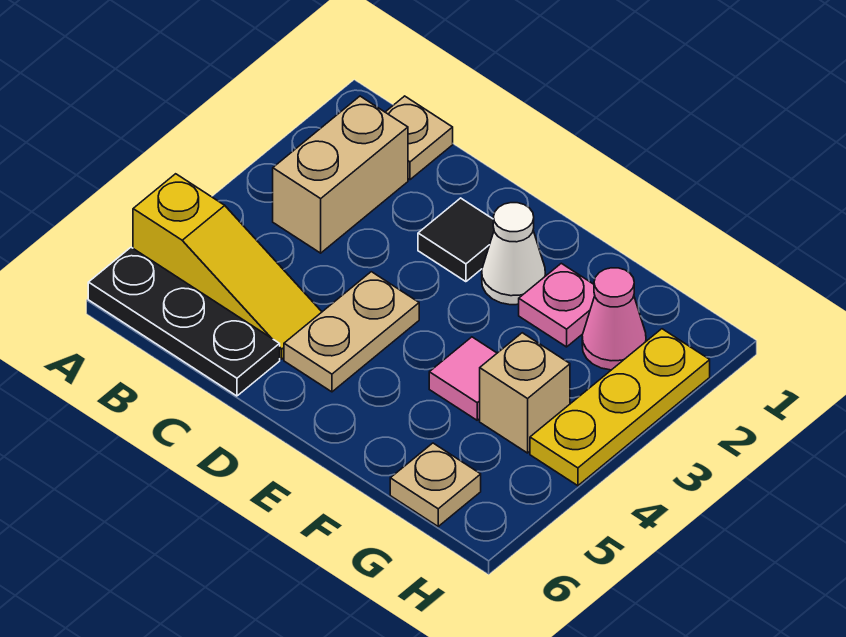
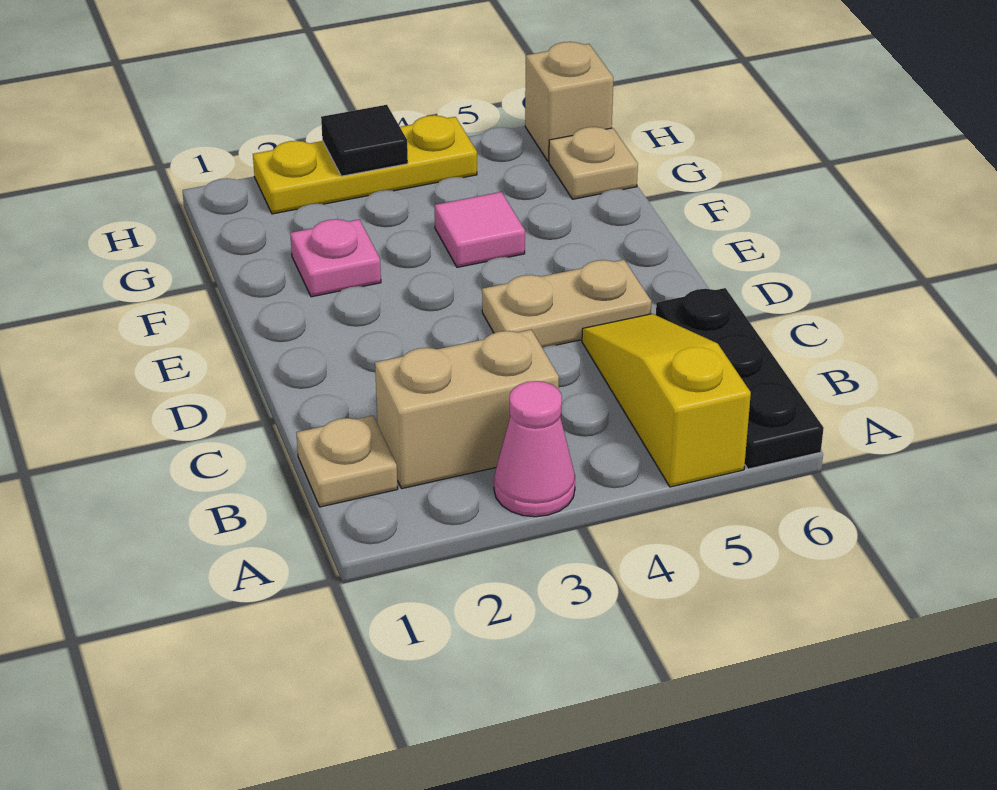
black 1x1 tile [418,198,494,282] -> black 1x1 tile moved to [321,105,408,176]
white 1x1 cone [482,203,546,305] -> none
pink 1x1 cone [582,268,646,370] -> pink 1x1 cone moved to [494,381,575,517]
tan 1x1 brick [480,333,570,453] -> tan 1x1 brick moved to [525,42,613,161]

